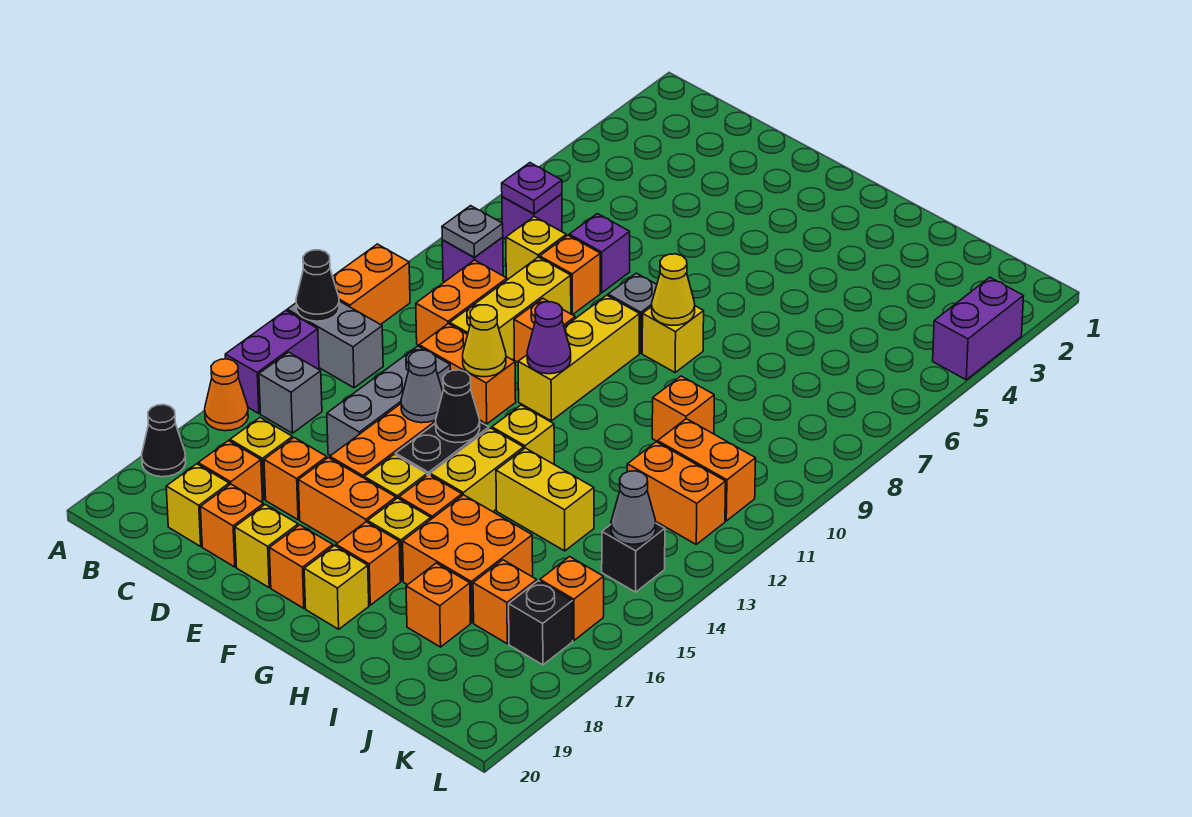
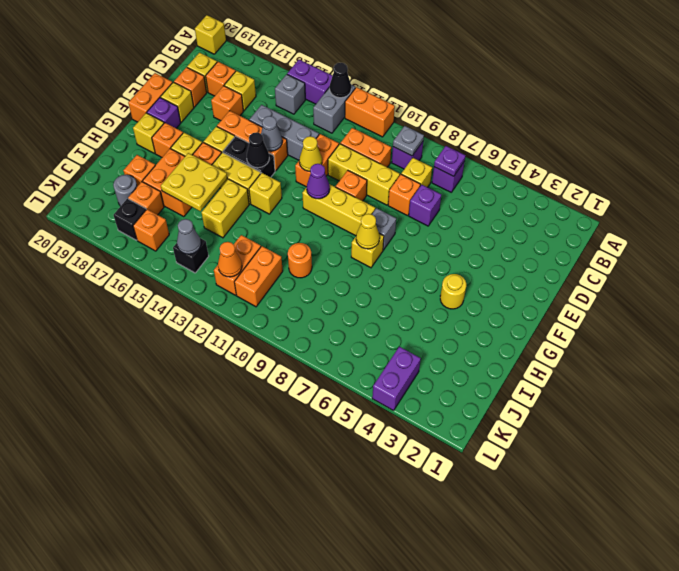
orange 1x1 cone [205,359,248,431] -> orange 1x1 cone moved to [218,242,242,277]
black 1x1 cone [142,405,186,477] -> none
none -> yellow 1x1 brick [195,15,226,54]
orange 1x2 brick [298,458,396,543] -> orange 1x2 brick moved to [128,73,172,122]
orange 1x1 brick [269,525,333,608] -> purple 1x1 brick [147,98,181,128]
none -> yellow 1x1 round brick [440,274,466,309]
none -> yellow 2x2 plate [161,153,227,211]
orange 1x1 brick [652,376,714,442] -> orange 1x1 round brick [288,243,312,278]
none -> grey 1x1 round brick [113,175,137,206]
purple 1x2 brick [933,277,1024,380] -> purple 1x2 brick turned to [372,347,421,410]

